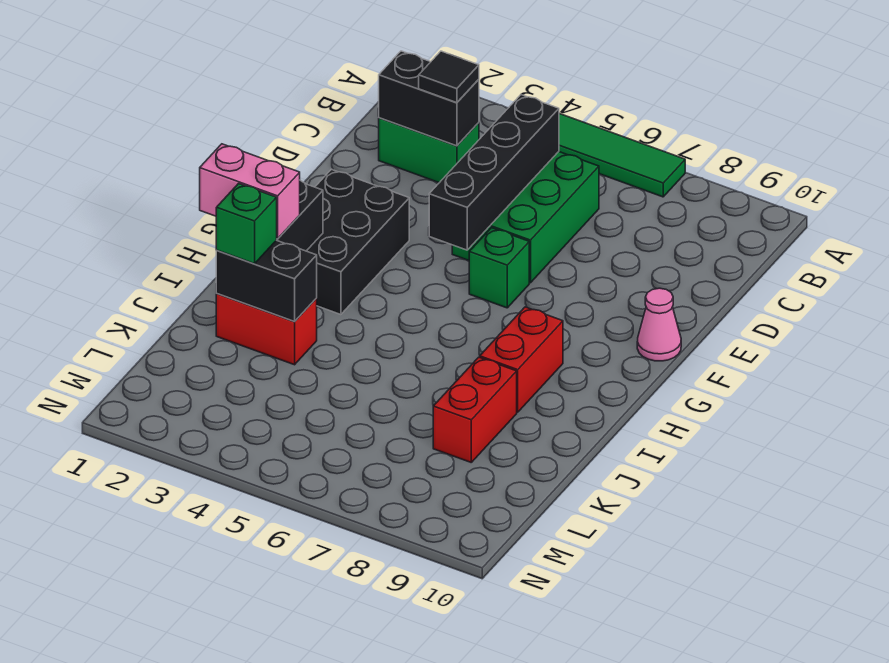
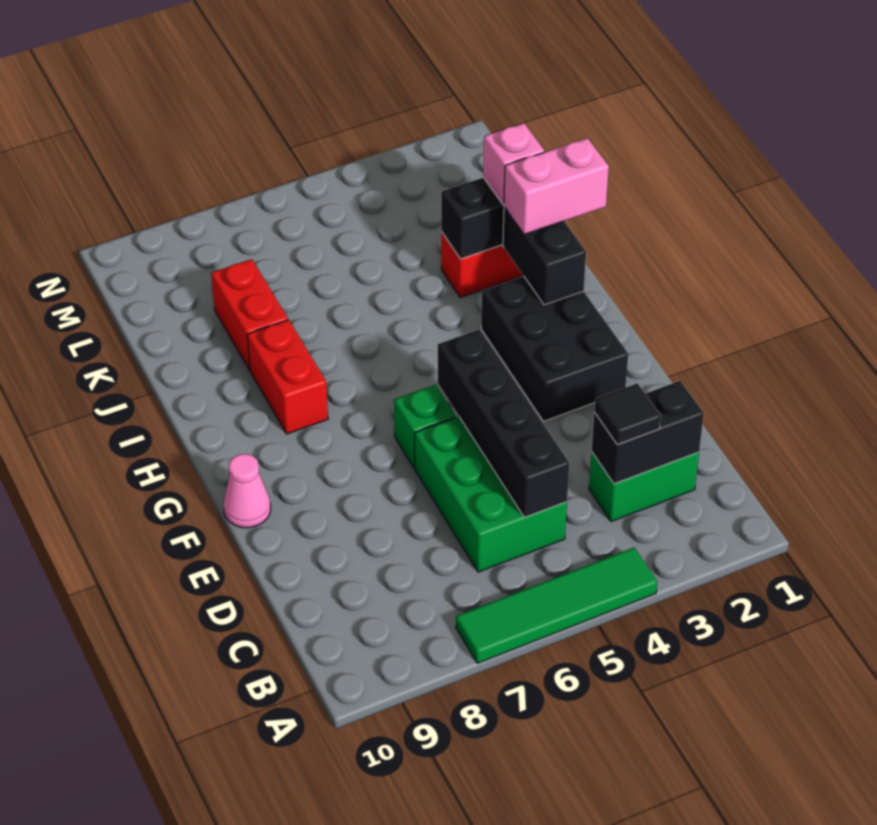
green 1x1 brick [216,183,277,264] -> pink 1x1 brick [483,123,544,205]

